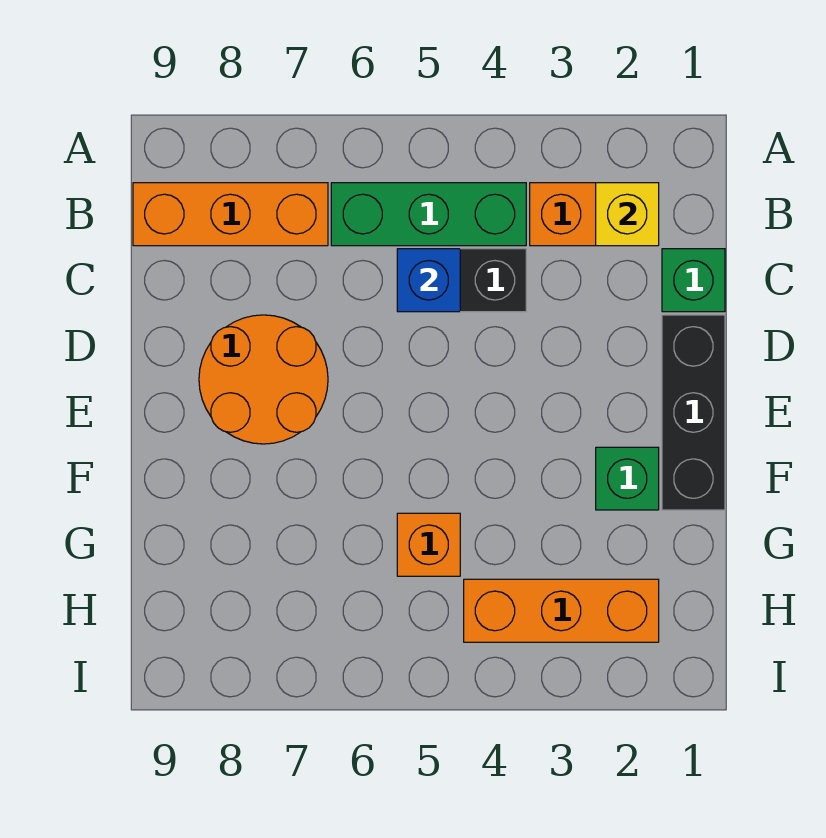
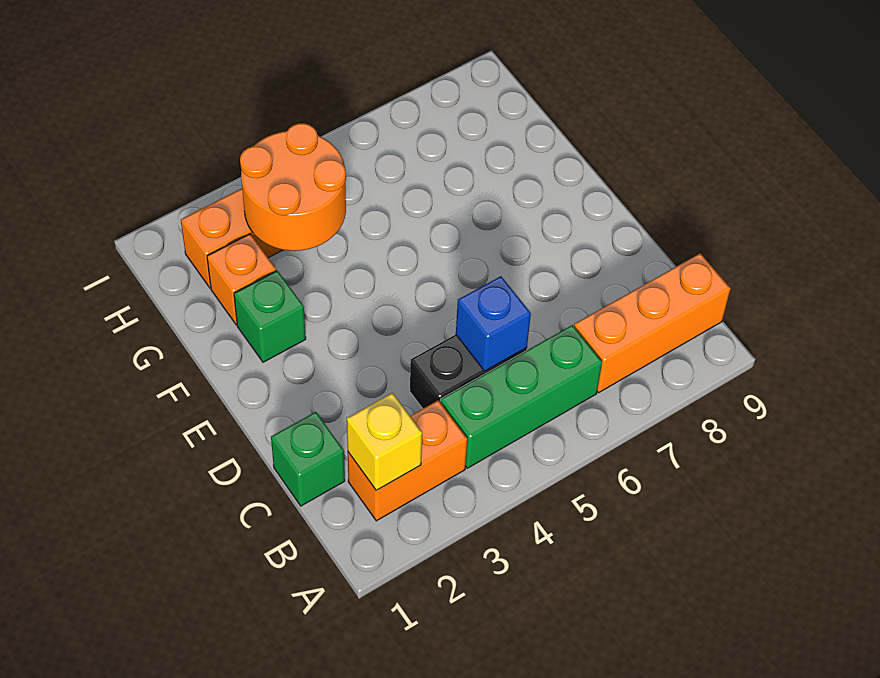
black 1x3 brick [662,315,725,510] -> none
orange 2x2 round brick [199,315,328,444] -> orange 2x2 round brick moved to [240,123,346,251]
orange 1x1 brick [397,513,460,576] -> orange 1x1 brick moved to [207,234,276,325]

